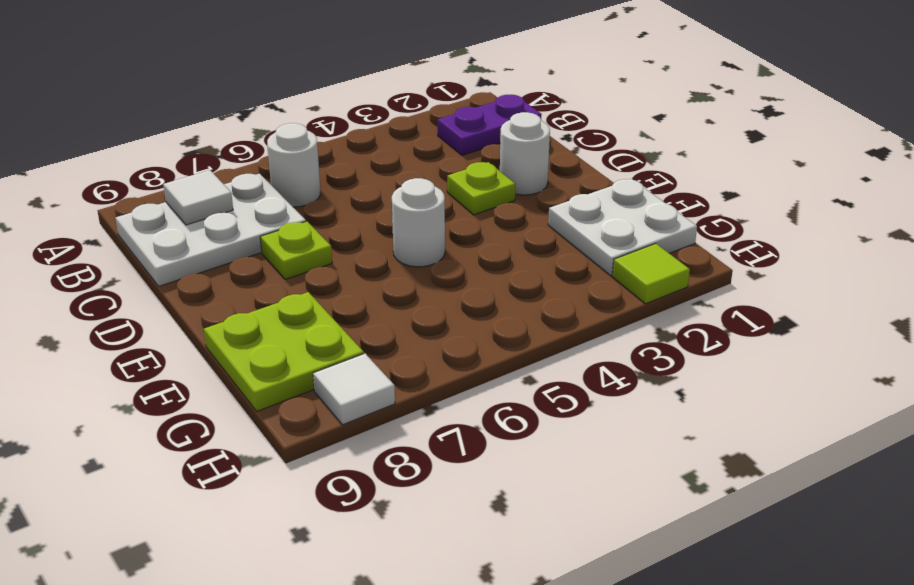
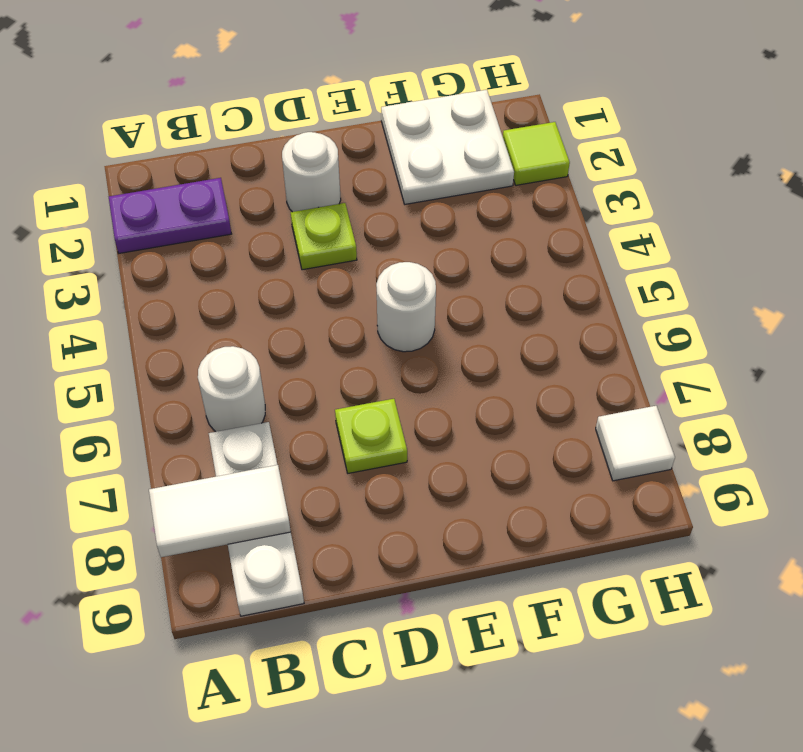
purple 1x2 plate [437,95,542,155] -> purple 1x2 plate turned to [109,178,231,253]
white 2x3 plate [115,174,306,286] -> white 1x3 plate [209,422,304,616]
white 1x1 tile [163,170,233,225] -> white 1x2 tile [149,465,291,557]
lime 2x2 plate [204,292,364,411] -> none

